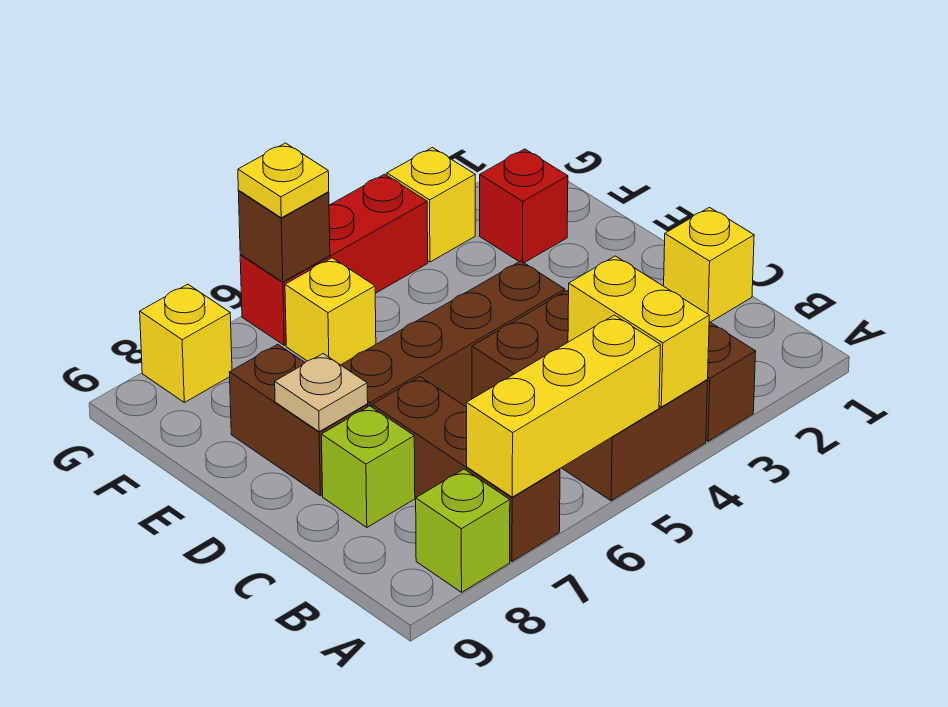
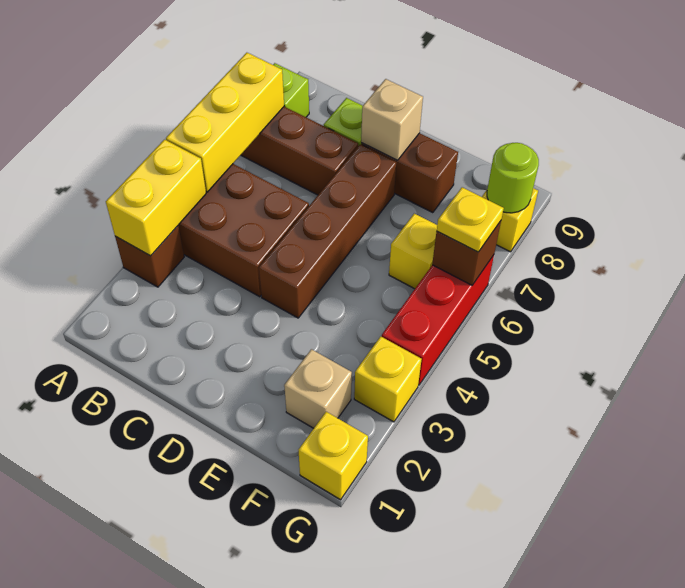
yellow 1x2 brick [568,256,709,407] -> yellow 1x2 brick turned to [106,140,206,256]
yellow 1x1 brick [664,207,754,322] -> yellow 1x1 brick moved to [299,412,368,500]
tan 1x1 plate [275,354,368,432] -> tan 1x1 brick [361,79,423,160]
red 1x1 brick [480,149,568,263] -> tan 1x1 brick [284,349,352,428]
none -> lime 1x1 round brick [487,143,539,213]

